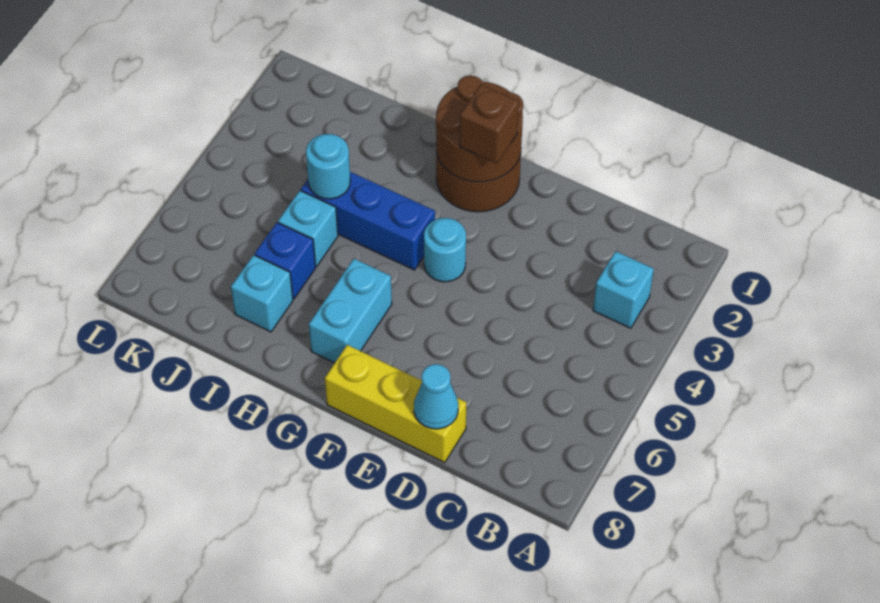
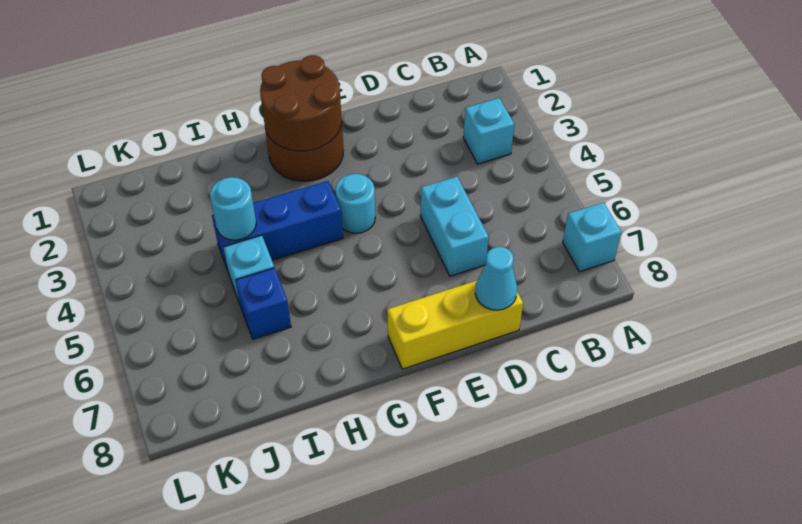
brown 1x1 brick [460,85,519,163] -> none
cyan 1x2 brick [309,259,392,363] -> cyan 1x2 brick moved to [420,177,489,276]
cyan 1x1 brick [231,255,293,332] -> cyan 1x1 brick moved to [563,202,621,272]

